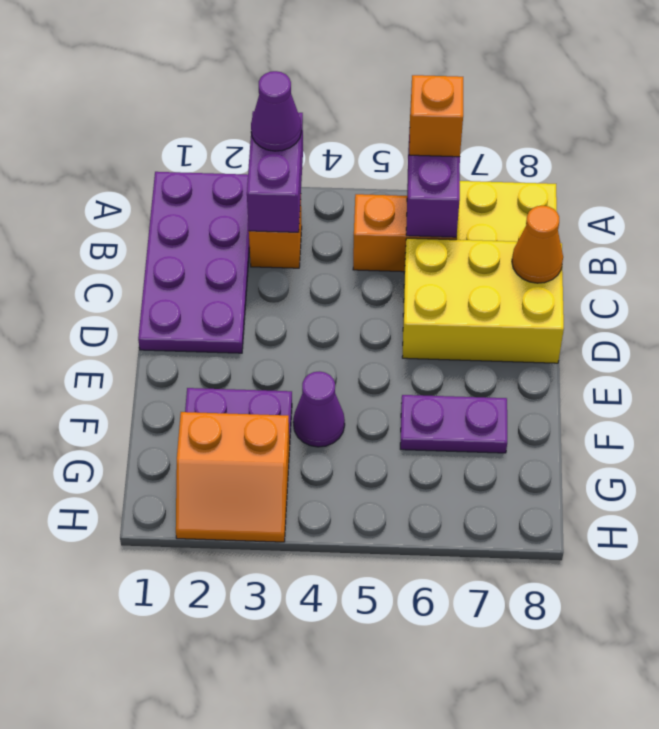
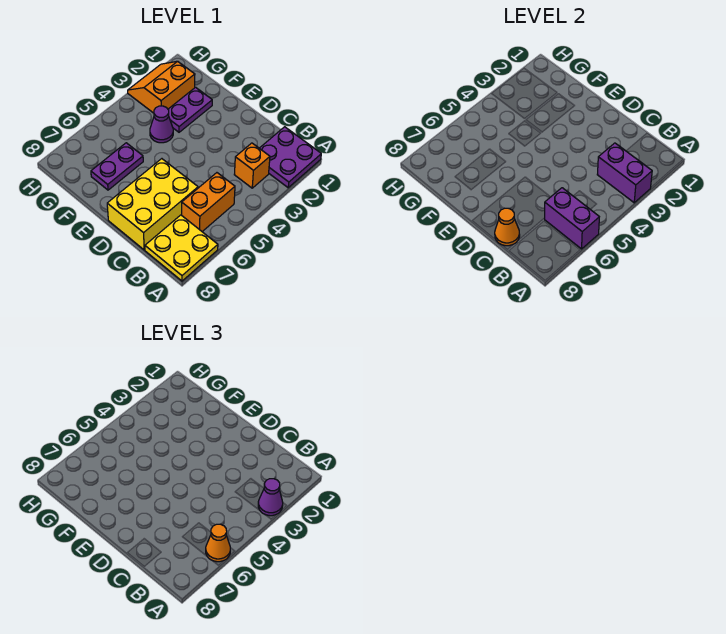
purple 2x4 plate [138,172,250,353] -> purple 2x2 plate [260,127,321,188]
orange 1x1 brick [409,75,463,157] -> orange 1x1 cone [206,524,230,562]

